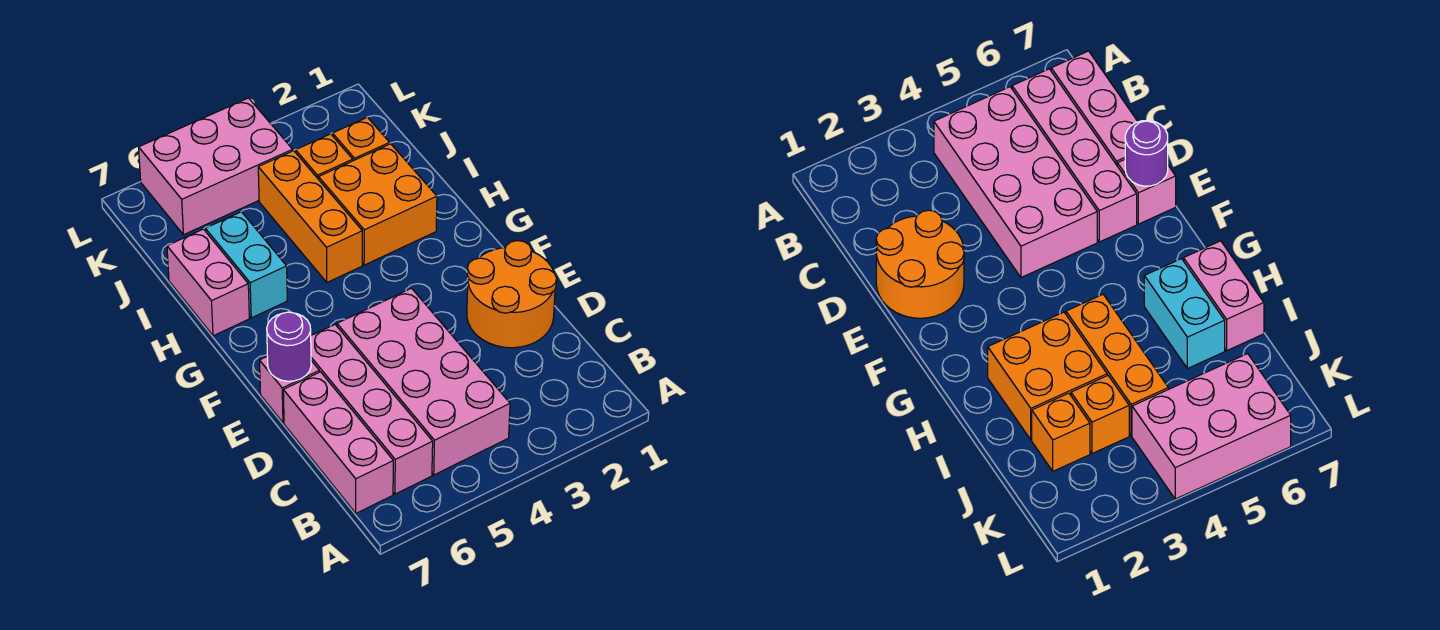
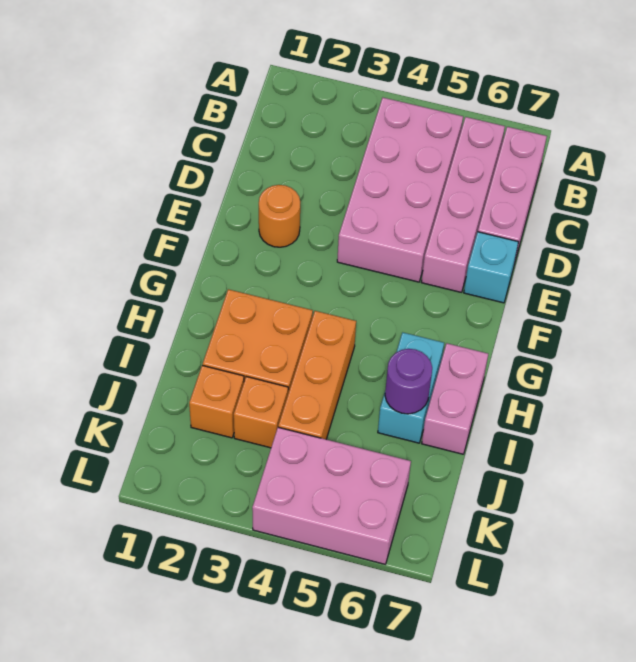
orange 2x2 round brick [467,241,557,348] -> orange 1x1 round brick [259,185,300,247]
pink 1x1 brick [260,356,319,423] -> cyan 1x1 brick [464,232,518,303]
purple 1x1 round brick [267,312,311,381] -> purple 1x1 round brick moved to [385,349,432,414]

